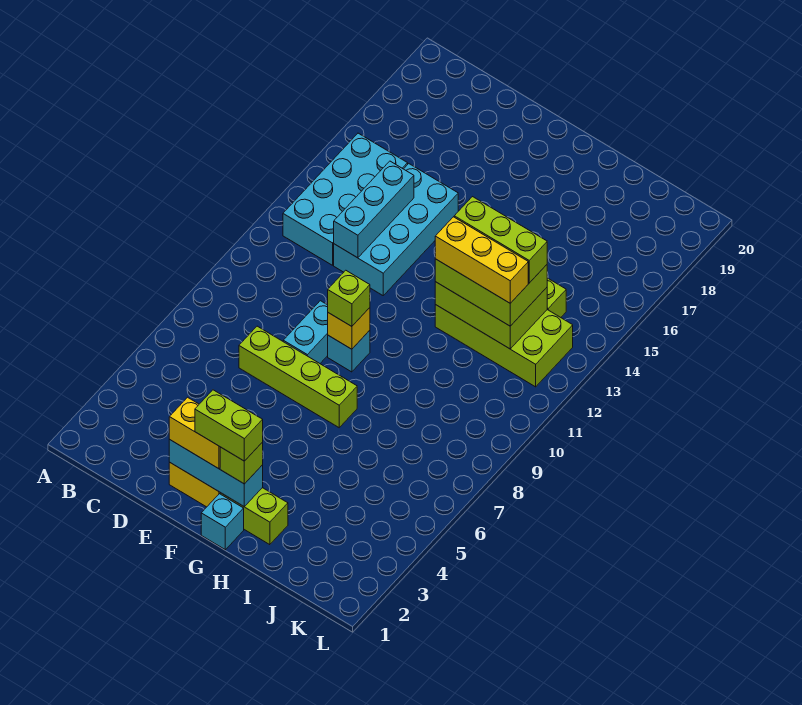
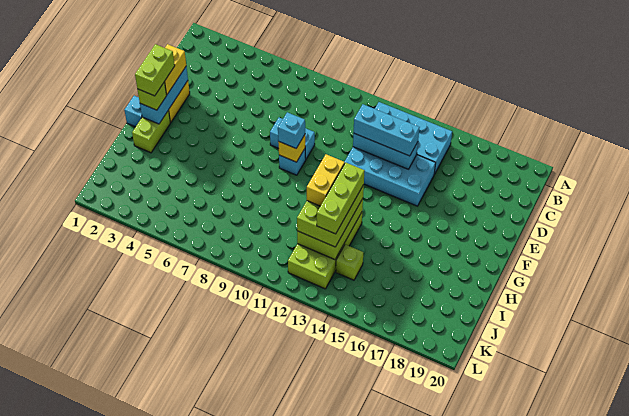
lime 1x4 brick [239,326,357,428] -> none
none -> cyan 1x3 brick [354,104,420,156]
lime 1x1 brick [328,270,370,326] -> cyan 1x1 brick [278,112,305,148]
yellow 1x3 brick [435,217,528,303] -> yellow 1x2 brick [307,154,345,206]

